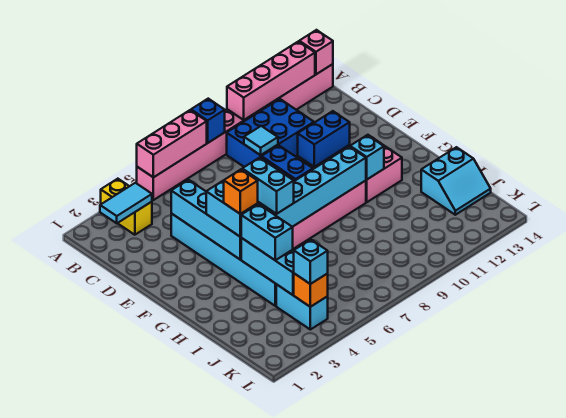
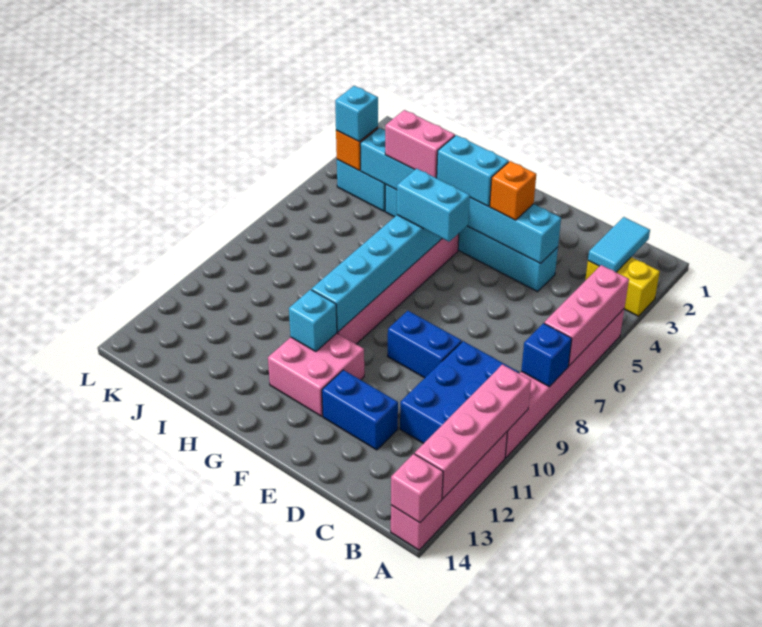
cyan 1x1 tile [244,126,278,155] -> none
blue 1x2 brick [298,111,350,167] -> blue 1x2 brick turned to [322,370,398,450]
orange 1x1 brick [224,170,258,214] -> orange 1x1 brick moved to [490,161,536,220]
cyan 1x2 brick [241,204,293,260] -> pink 1x2 brick [385,110,455,178]
cyan 2x2 slope [421,147,491,215] -> none

